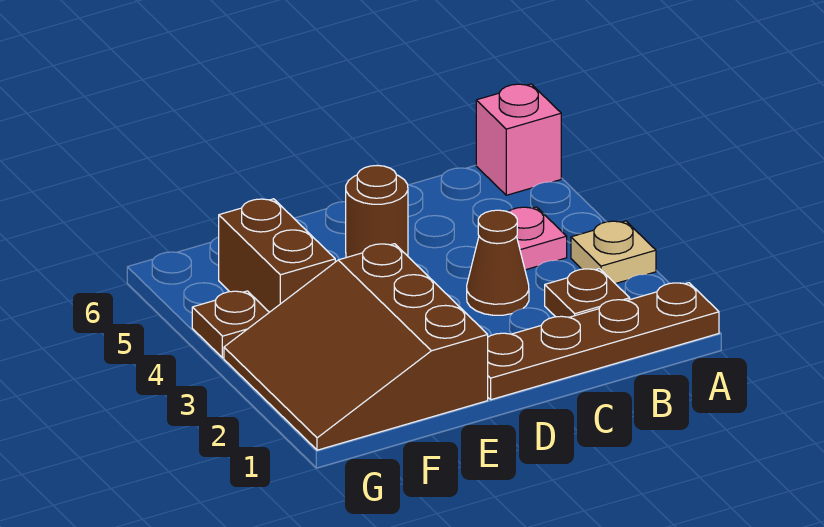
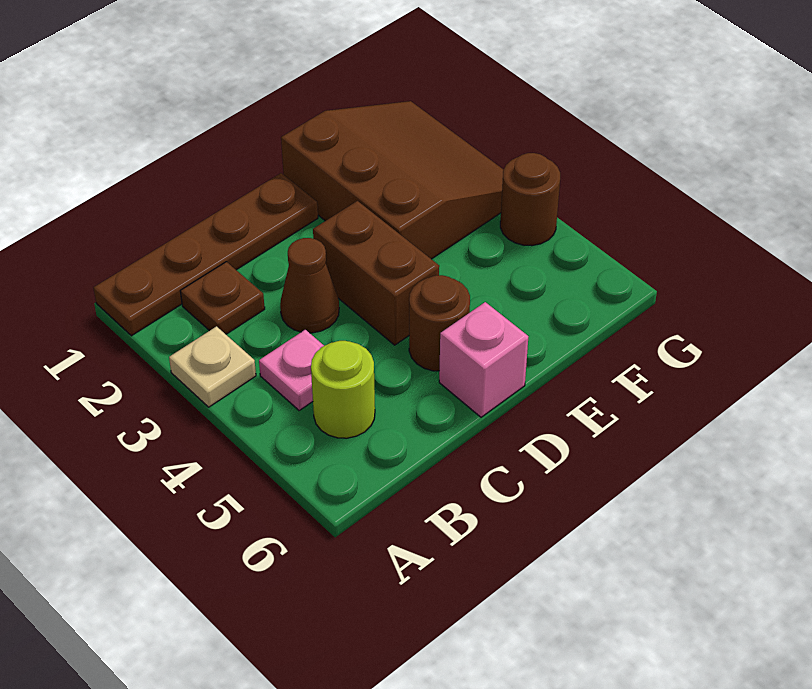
pink 1x1 brick [476,84,561,195] -> pink 1x1 brick moved to [439,302,528,417]
none -> lime 1x1 round brick [311,341,375,438]
brown 1x2 brick [219,199,335,312] -> brown 1x2 brick moved to [313,201,439,345]
brown 1x1 plate [192,291,269,358] -> brown 1x1 round brick [500,153,560,246]

